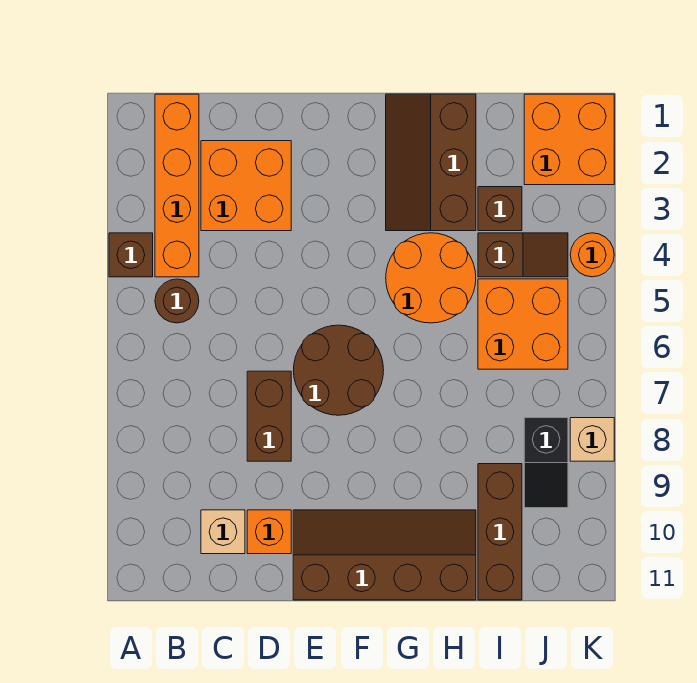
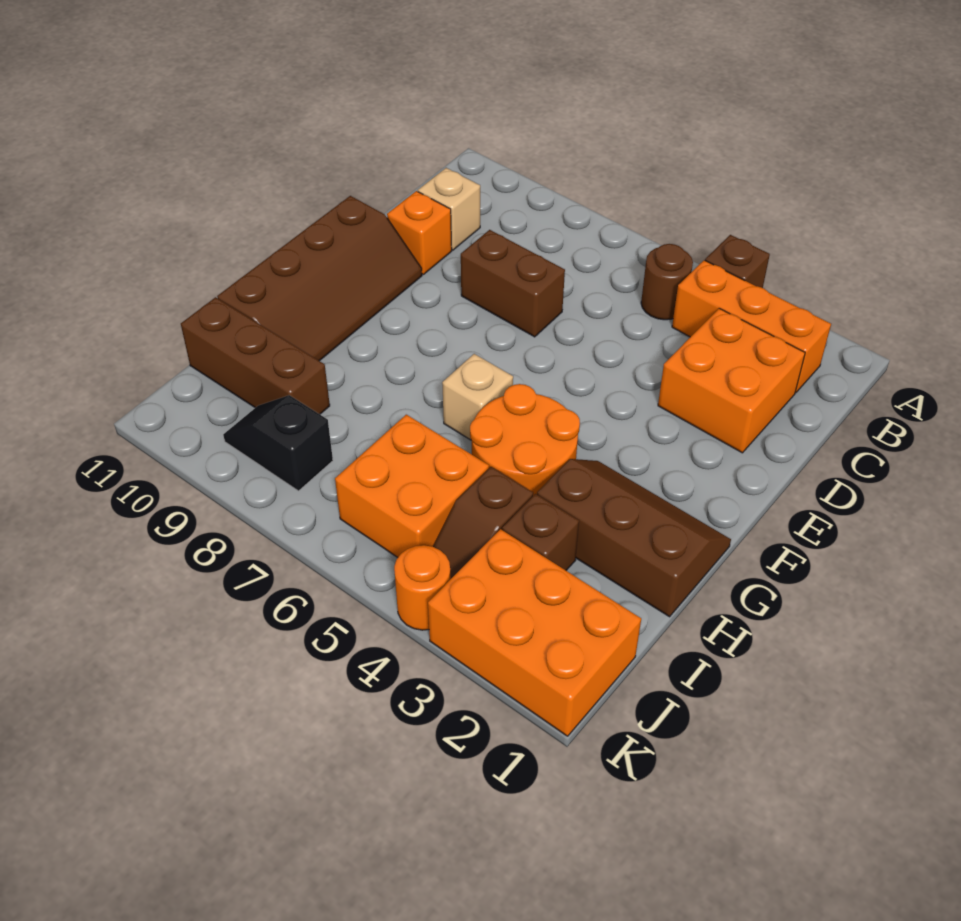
orange 1x4 brick [155,94,199,277] -> orange 1x3 brick [672,260,831,393]
brown 2x2 round brick [293,325,384,415] -> none
orange 2x2 brick [524,94,614,185] -> orange 2x3 brick [428,529,641,736]
tan 1x1 brick [570,418,614,461] -> tan 1x1 brick moved to [442,354,513,440]

